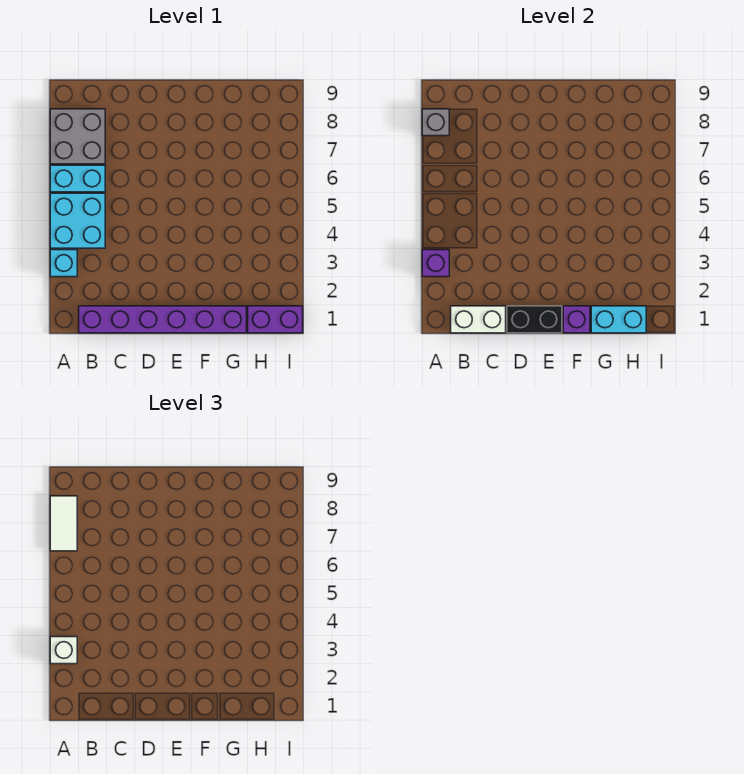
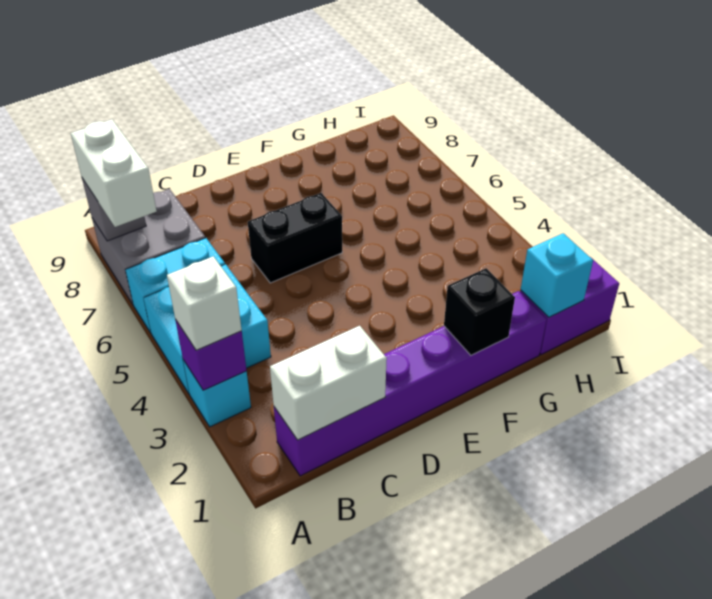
white 1x2 tile [50,496,77,551] -> white 1x2 brick [71,119,156,227]
black 1x2 brick [507,306,562,333] -> black 1x2 brick moved to [248,193,342,283]
purple 1x1 brick [563,306,590,333] -> black 1x1 brick [444,268,515,355]
cyan 1x2 brick [591,306,646,333] -> cyan 1x1 brick [521,233,593,317]

